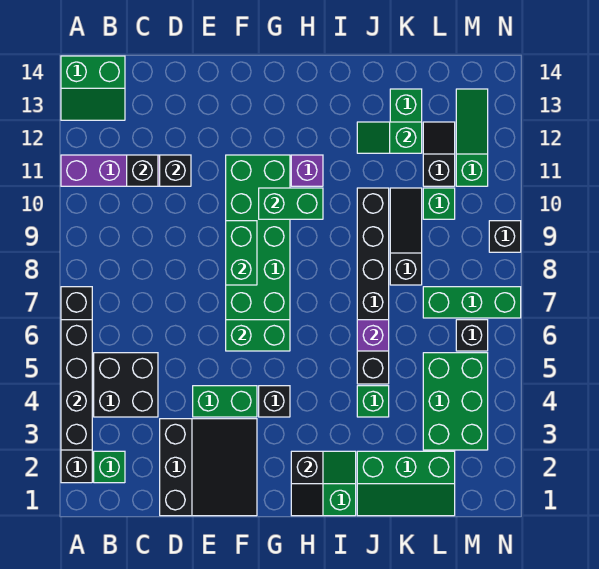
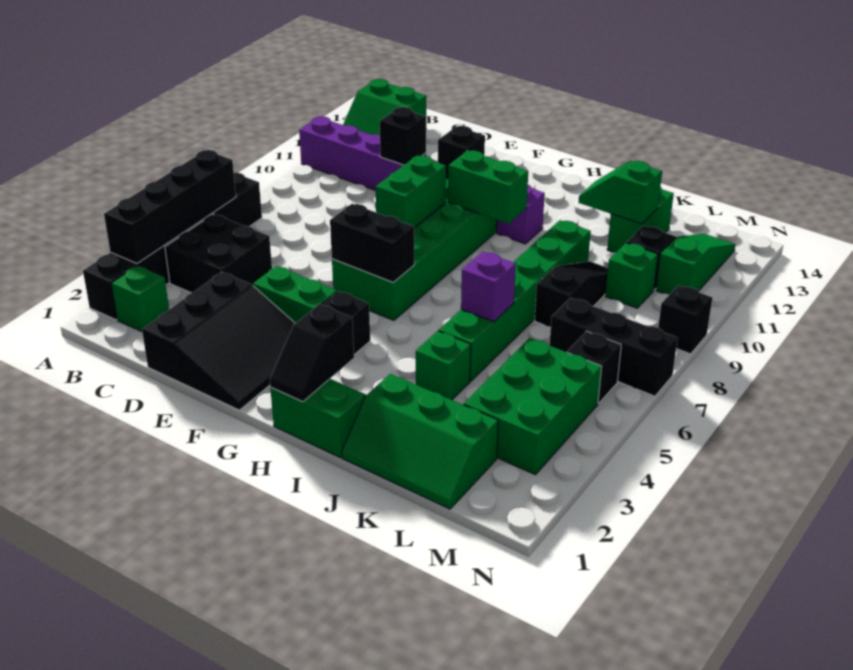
black 1x1 brick [127,155,158,186] -> black 1x1 brick moved to [438,126,485,179]
green 1x2 brick [226,320,290,351] -> black 1x2 brick [330,204,414,282]
black 1x6 brick [357,188,389,384] -> green 1x6 brick [439,220,591,381]
green 1x3 brick [423,287,521,318] -> black 1x3 brick [549,298,678,396]

